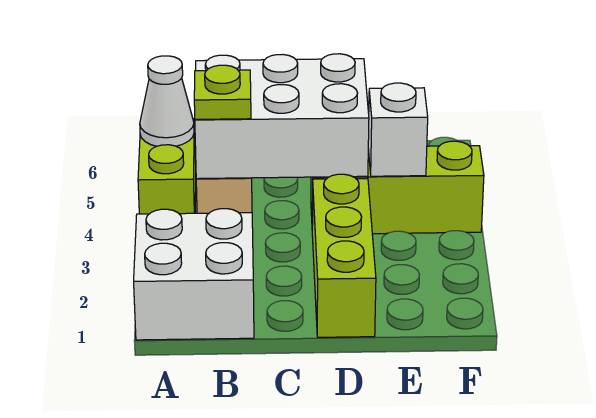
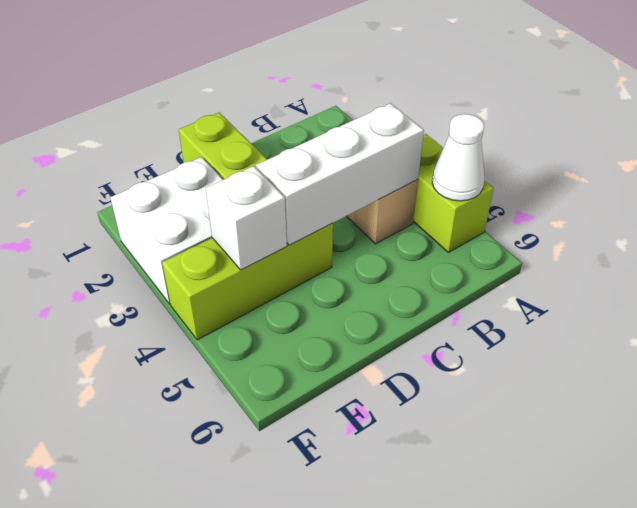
white 2x2 brick [134,209,254,340] -> white 2x2 brick moved to [110,157,223,304]
white 2x3 brick [195,54,369,179] -> white 1x3 brick [256,103,424,245]
lime 1x1 plate [194,65,251,119] -> none

